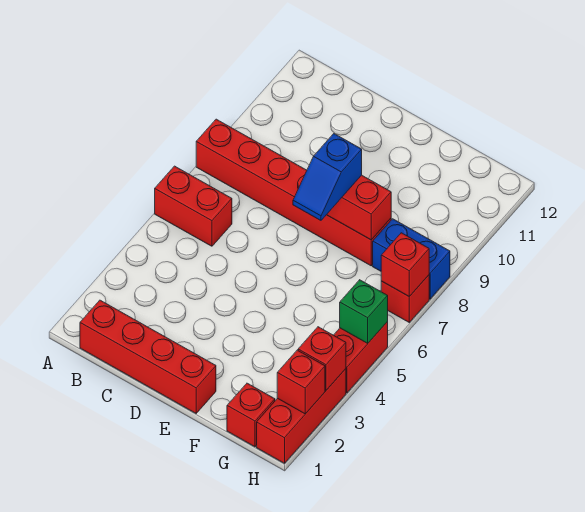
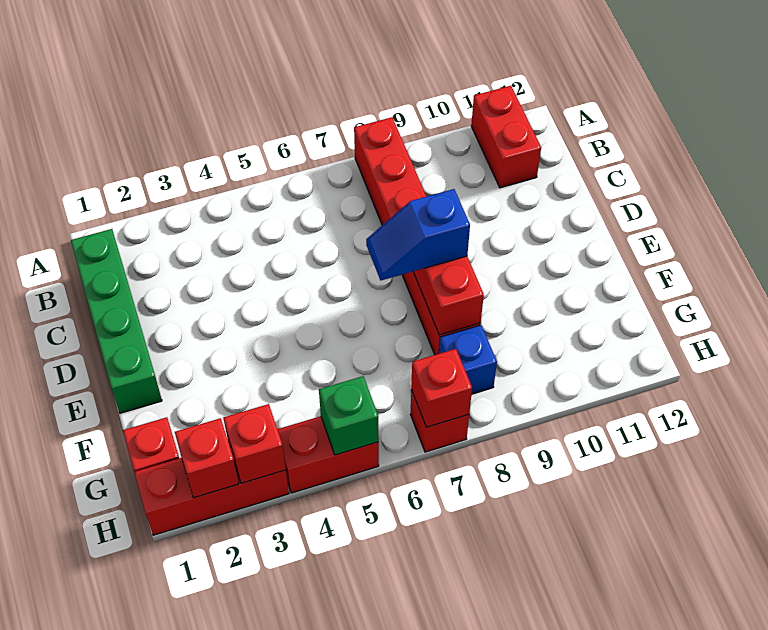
red 1x2 brick [155,166,232,246] -> red 1x2 brick moved to [471,86,541,188]
red 1x4 brick [80,300,216,413] -> green 1x4 brick [71,229,162,413]
blue 1x2 brick [373,219,450,299] -> blue 1x1 brick [439,325,497,394]

